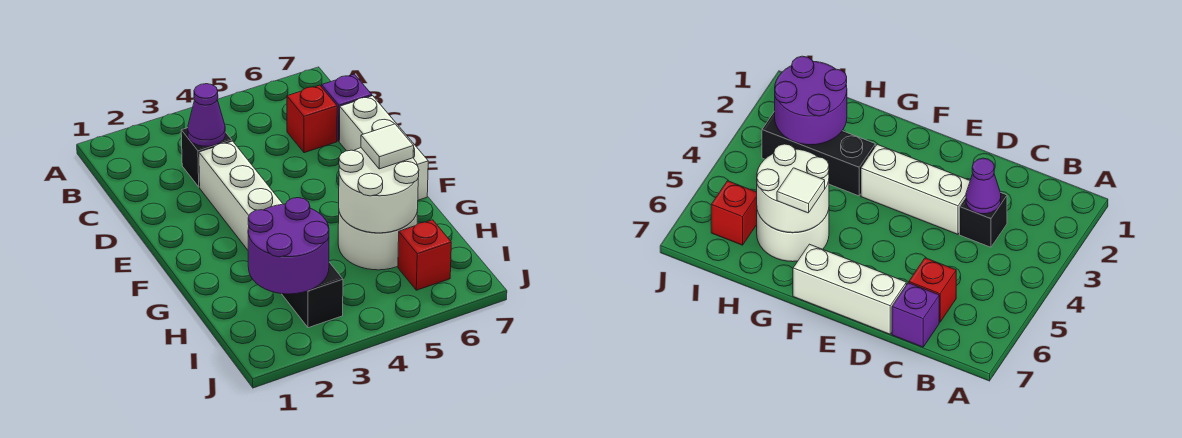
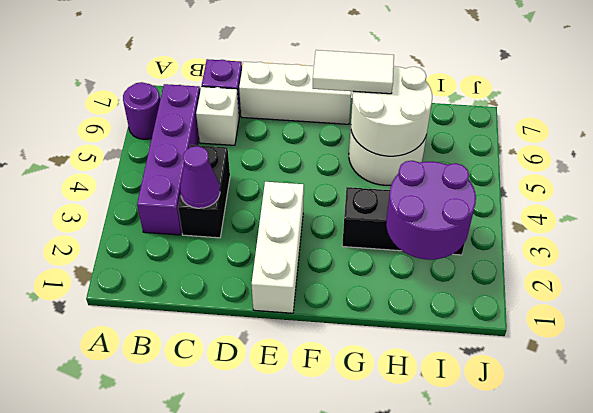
none -> purple 1x1 round brick [123,82,160,139]
none -> purple 1x4 brick [137,84,200,235]
black 1x1 brick [181,128,232,187] -> black 1x2 brick [178,145,230,238]
red 1x1 brick [287,85,337,153] -> white 1x1 brick [196,87,239,145]
white 1x3 brick [199,141,283,250] -> white 1x3 brick turned to [251,182,304,313]
white 1x1 tile [361,124,414,169] -> white 1x2 tile [313,50,394,94]
red 1x1 brick [398,220,451,290] -> none

